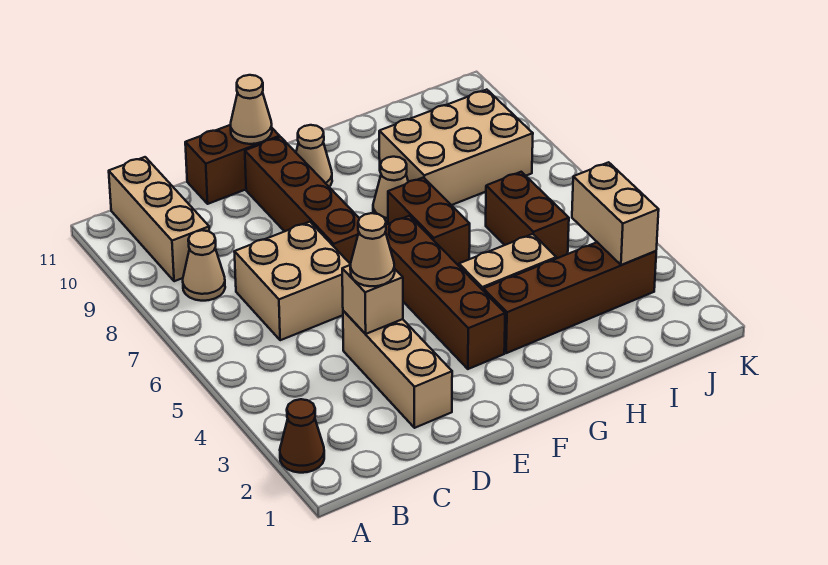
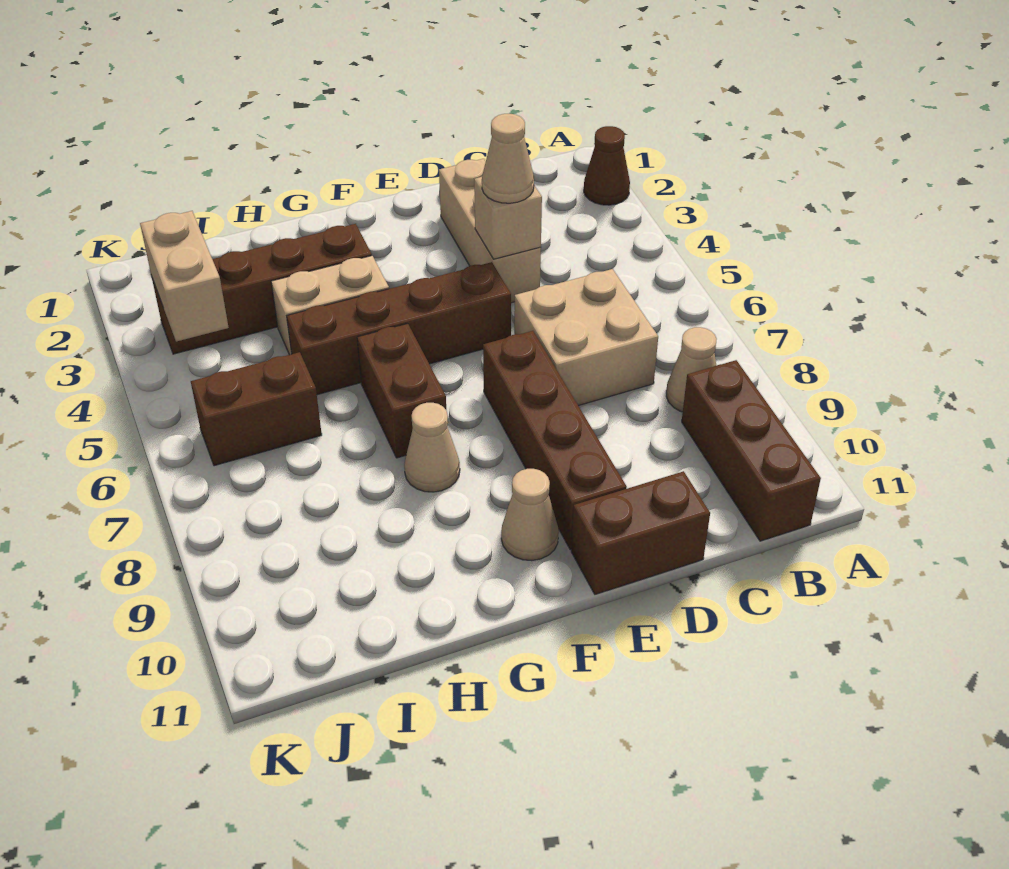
tan 1x3 brick [109,157,209,281] -> brown 1x3 brick [682,360,821,541]
tan 1x1 cone [231,75,272,144] -> none
brown 1x4 brick [385,216,505,369] -> brown 1x4 brick turned to [287,262,511,395]
tan 2x3 brick [379,90,533,205] -> none
brown 1x2 brick [486,172,569,259] -> brown 1x2 brick turned to [191,352,322,466]

